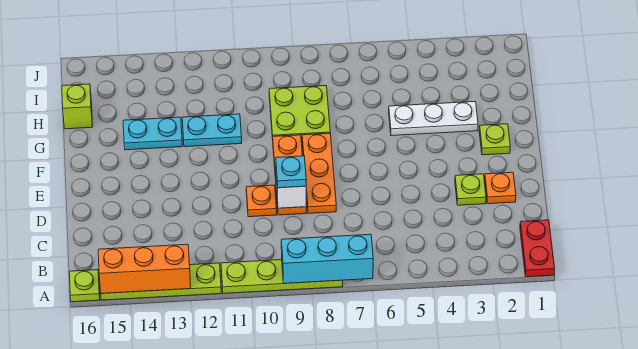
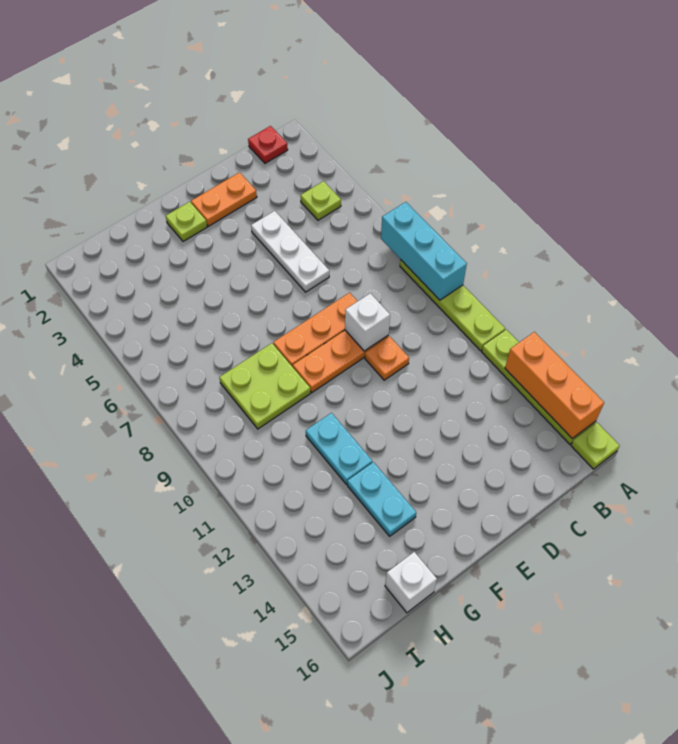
red 1x2 plate [520,220,555,277] -> red 1x1 plate [248,126,288,163]
orange 1x1 plate [485,172,516,204] -> orange 1x2 plate [191,172,257,226]
lime 1x1 plate [455,174,486,205] -> lime 1x1 plate moved to [301,181,341,220]
cyan 1x1 plate [276,156,306,188] -> none
white 1x3 plate [389,102,478,136] -> white 1x3 plate moved to [251,211,329,292]
lime 1x1 brick [62,84,93,129] -> white 1x1 brick [385,552,437,613]

